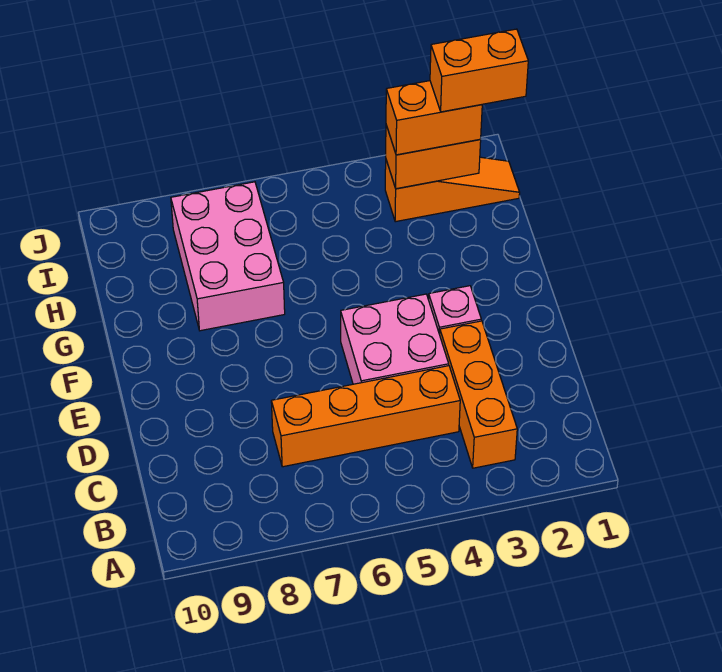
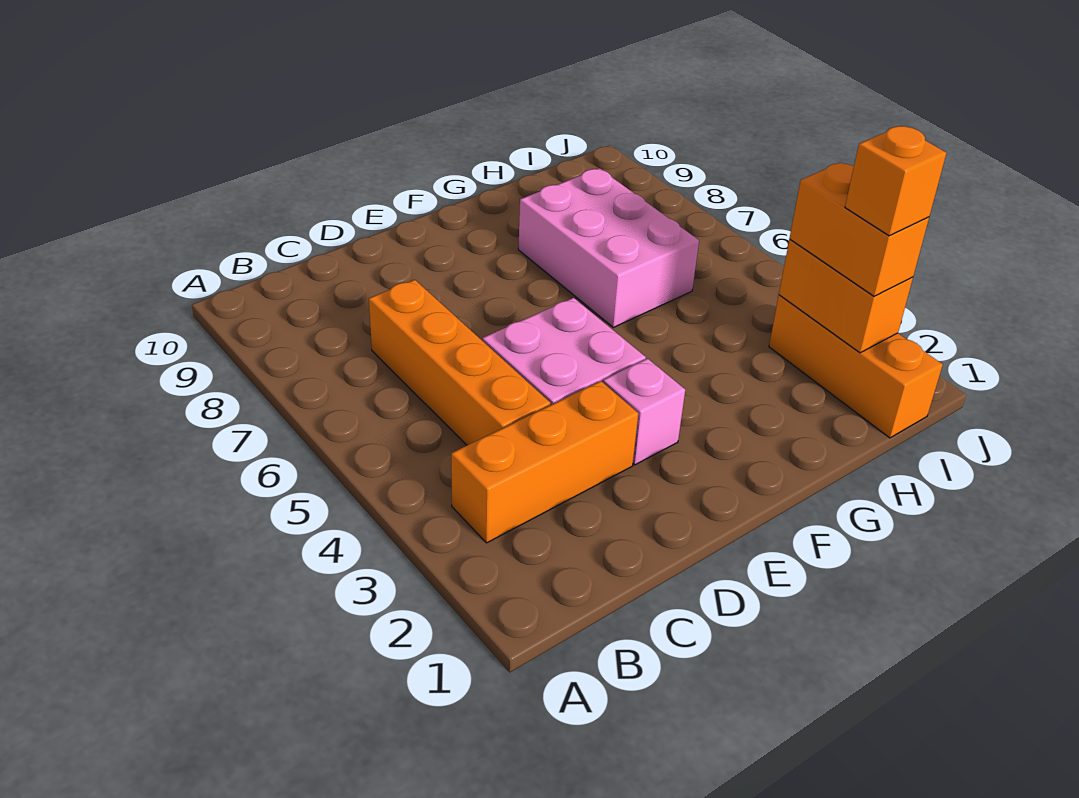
pink 2x3 brick [171,182,285,331] -> pink 2x3 brick turned to [518,168,699,327]
orange 1x3 slope [385,157,520,222] -> orange 1x3 brick [769,295,943,438]
orange 1x2 brick [430,29,528,112] -> orange 1x1 brick [845,126,946,236]

